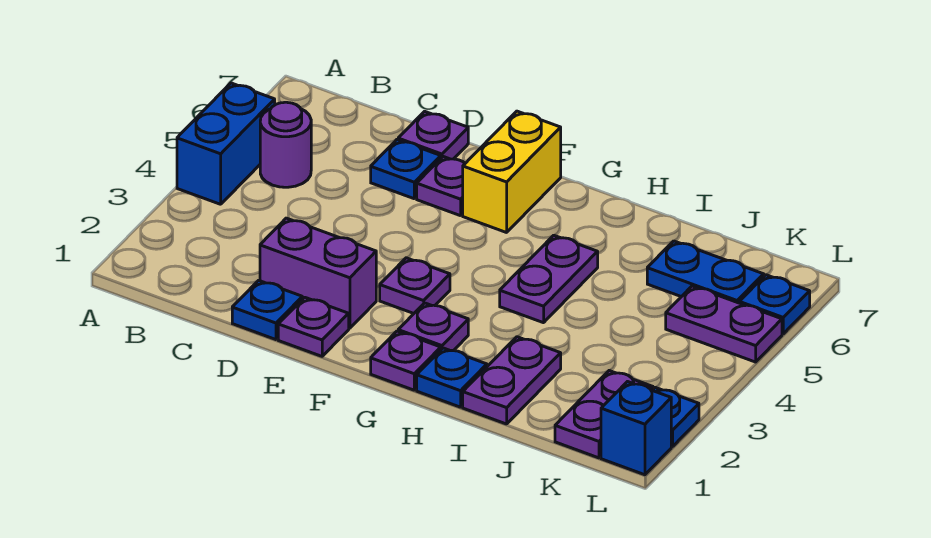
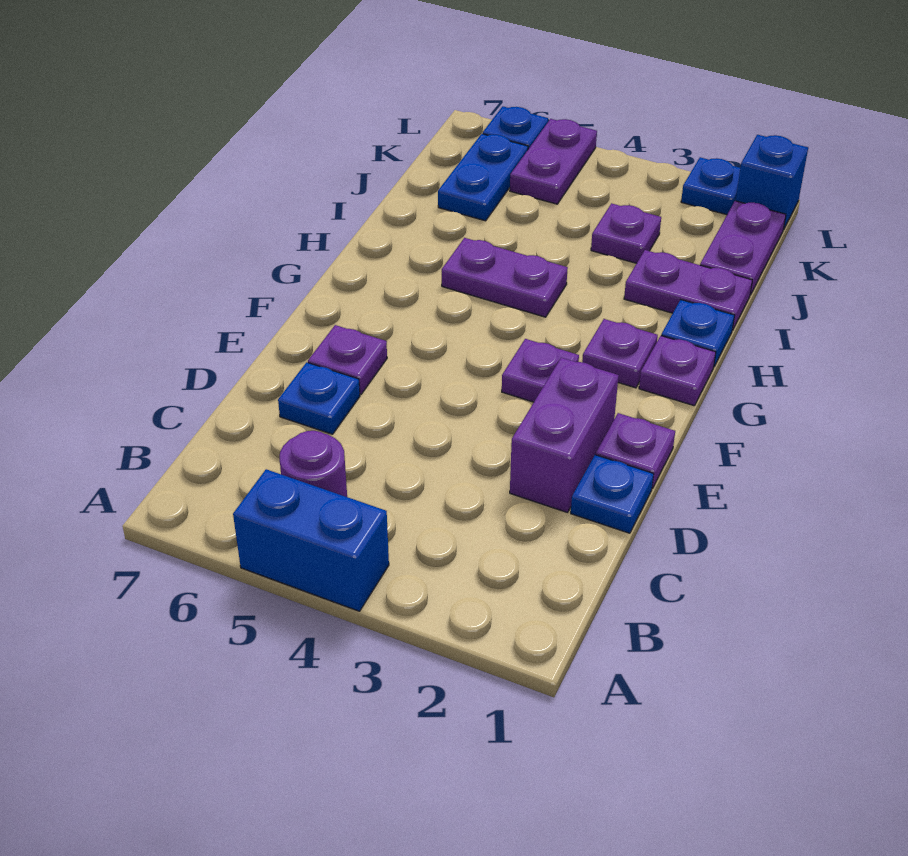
purple 1x1 plate [398,111,468,159] -> purple 1x1 plate moved to [591,203,661,263]
yellow 1x2 brick [463,111,561,233] -> none
purple 1x2 plate [555,371,653,458] -> purple 1x2 plate turned to [700,201,786,295]

